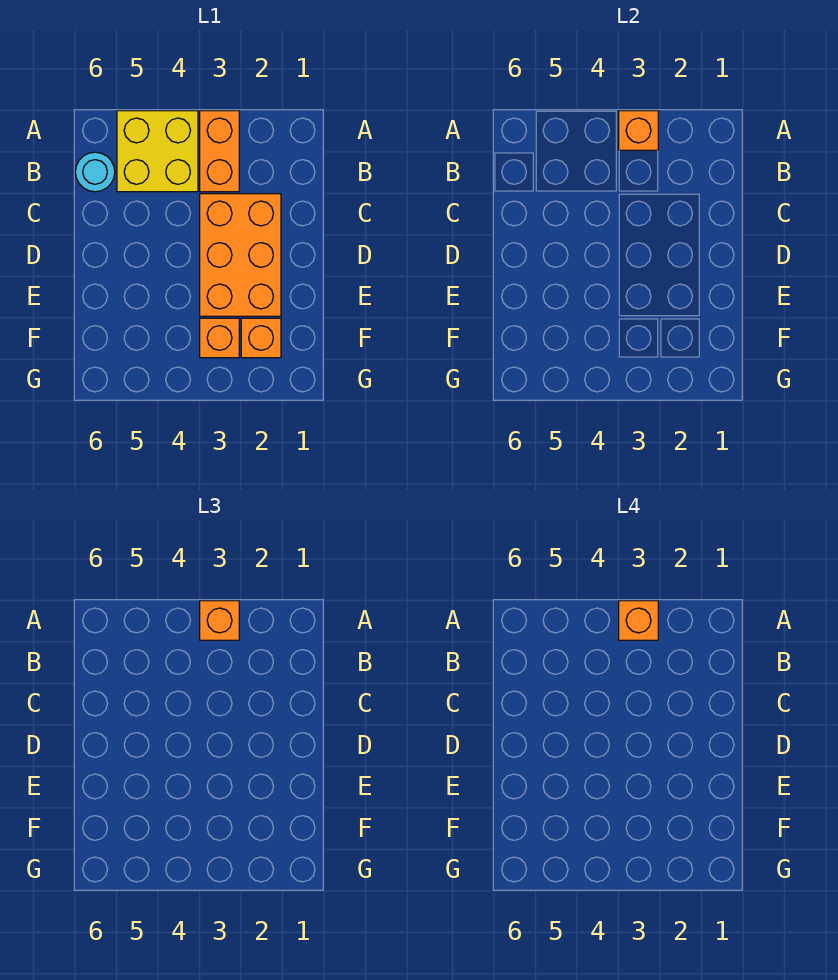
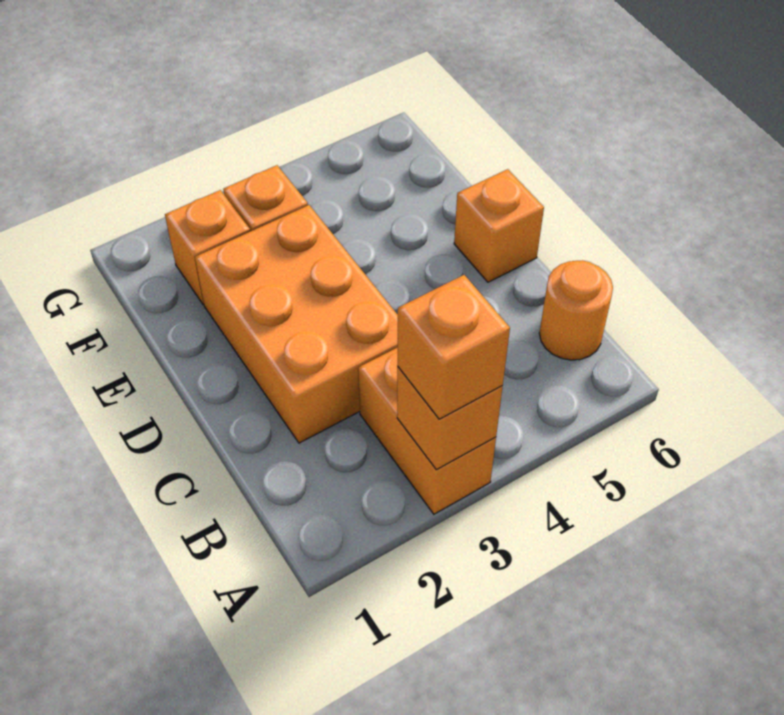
orange 1x1 brick [619,601,658,640] -> orange 1x1 brick moved to [454,169,544,282]
yellow 2x2 brick [117,111,198,192] -> none
cyan 1x1 round brick [75,152,115,192] -> orange 1x1 round brick [539,260,613,360]

